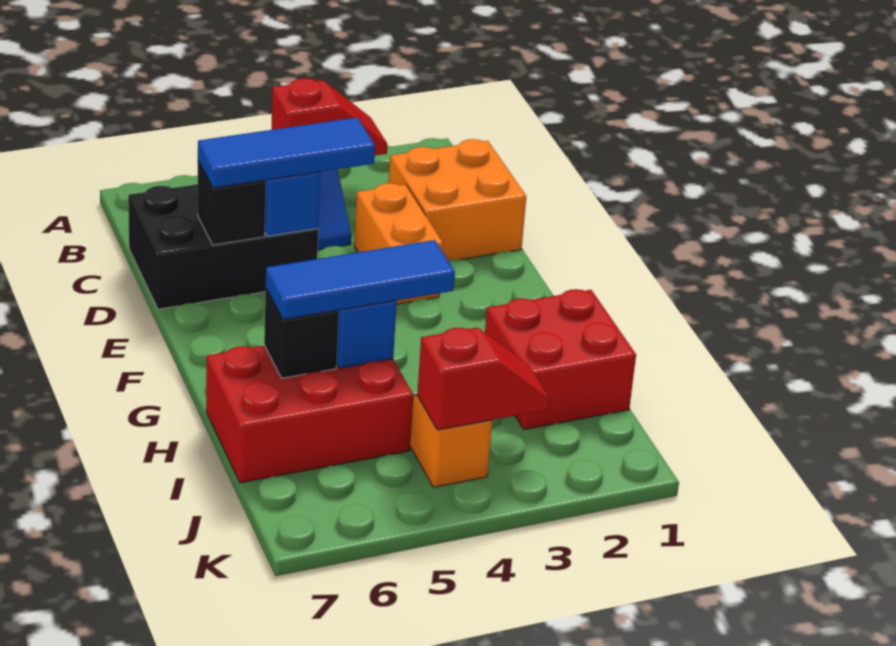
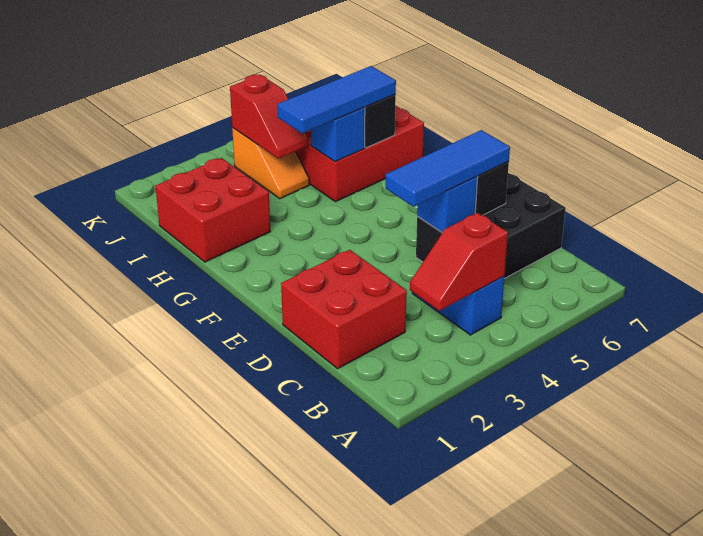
orange 2x2 brick [389,139,526,261] -> red 2x2 brick [281,250,407,369]
orange 1x2 brick [354,183,443,304] -> none
red 1x2 slope [417,327,550,430] -> red 1x2 slope turned to [230,75,309,159]

